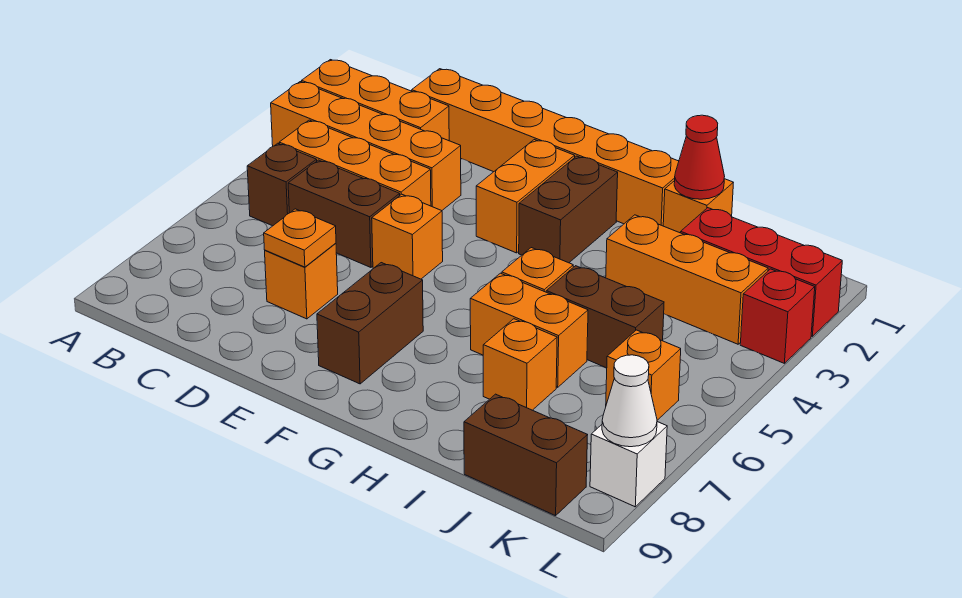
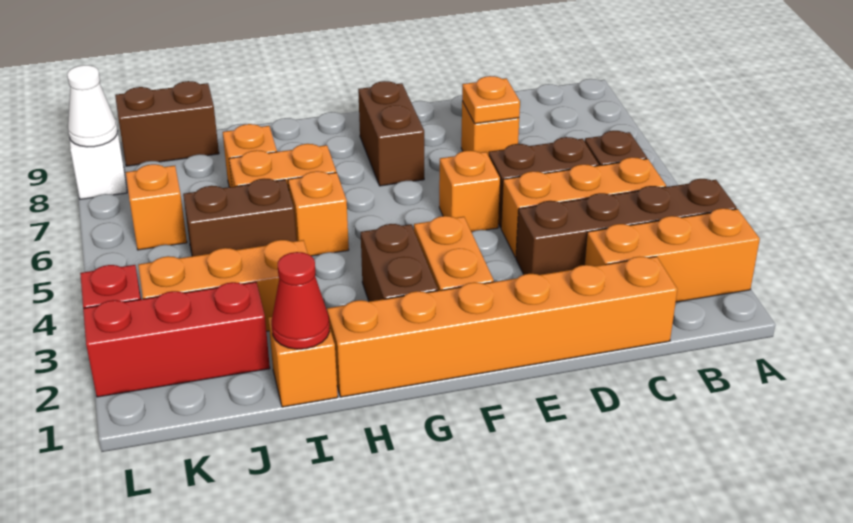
orange 1x4 brick [271,82,461,211] -> brown 1x4 brick [516,179,737,275]

